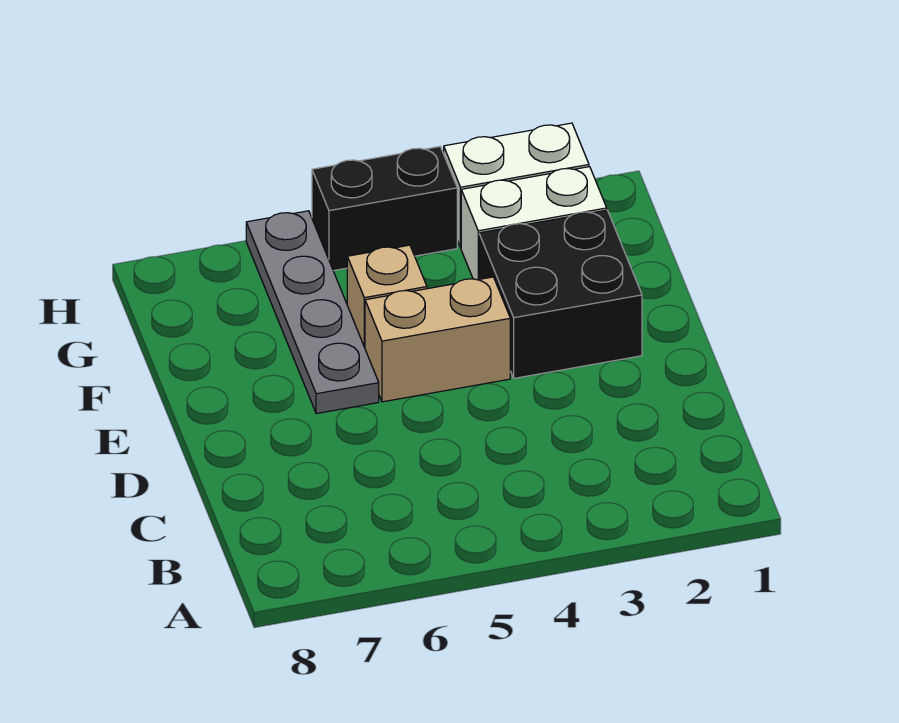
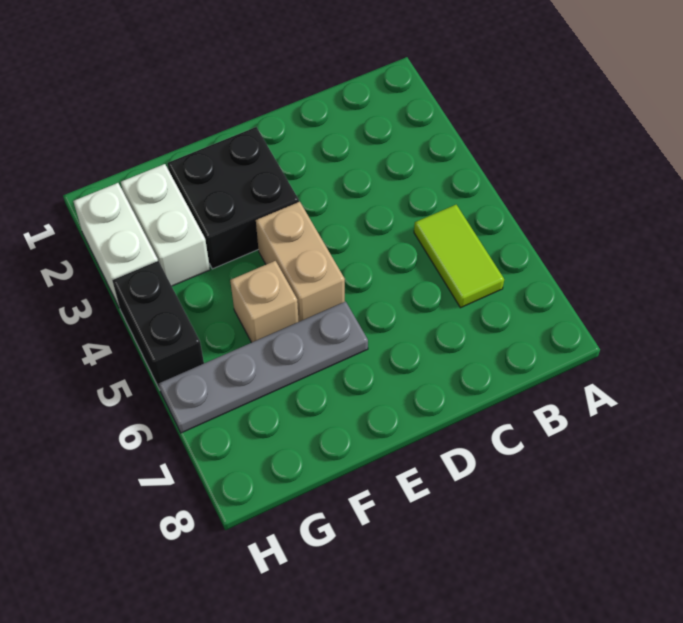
none -> lime 1x2 tile [414,205,504,308]

